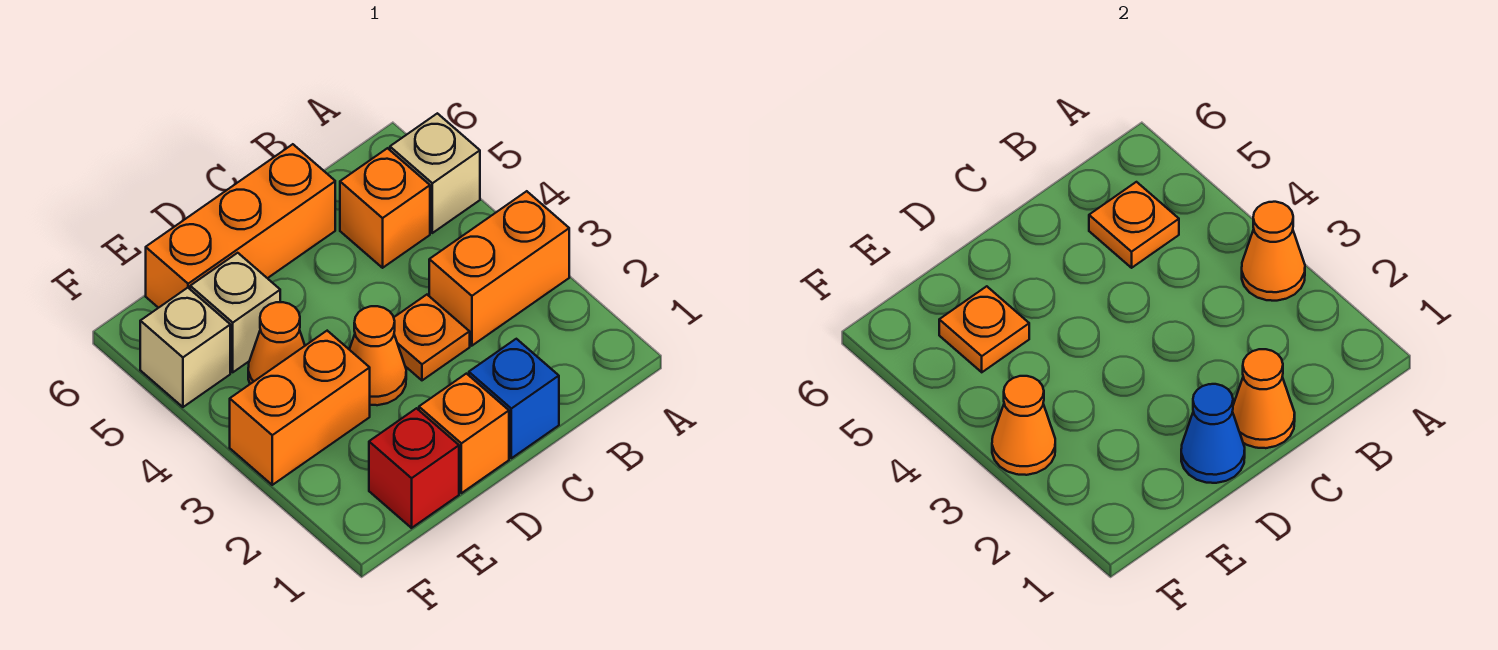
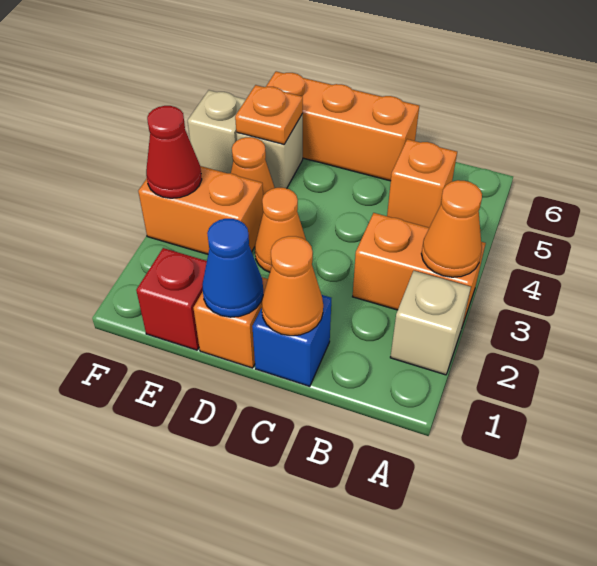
tan 1x1 brick [390,113,480,233] -> tan 1x1 brick moved to [390,271,471,375]
orange 1x1 plate [1089,182,1179,268] -> none
orange 1x1 plate [394,295,470,380] -> none
orange 1x1 cone [992,376,1055,475] -> red 1x1 cone [146,106,202,198]

